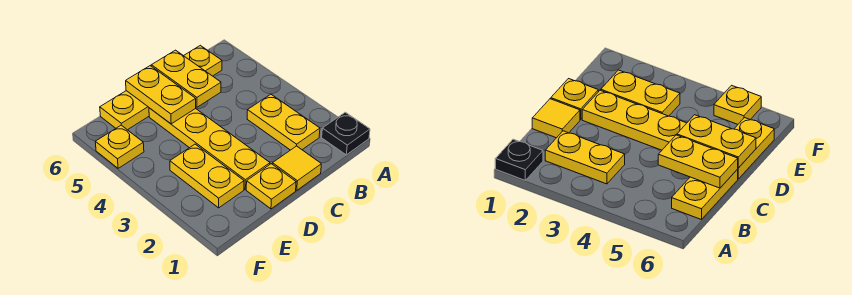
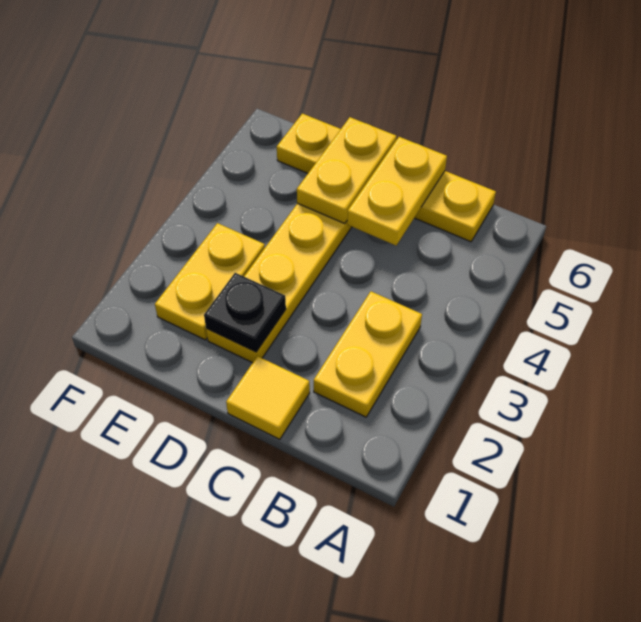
black 1x1 plate [322,112,370,155] -> black 1x1 plate moved to [204,273,286,352]
yellow 1x1 plate [246,164,296,209] -> none
yellow 1x1 plate [95,125,144,168] -> none

